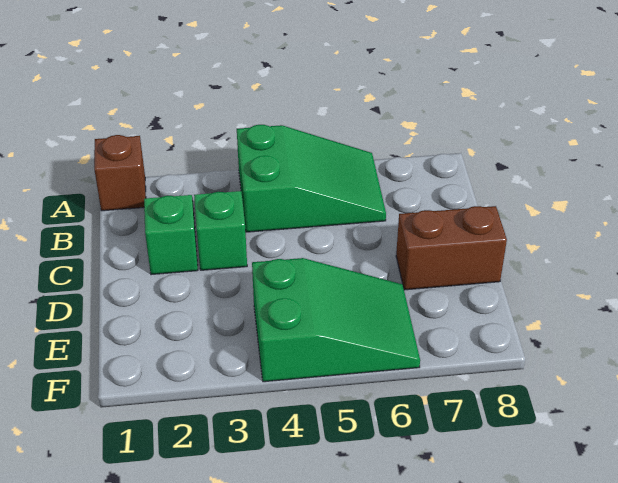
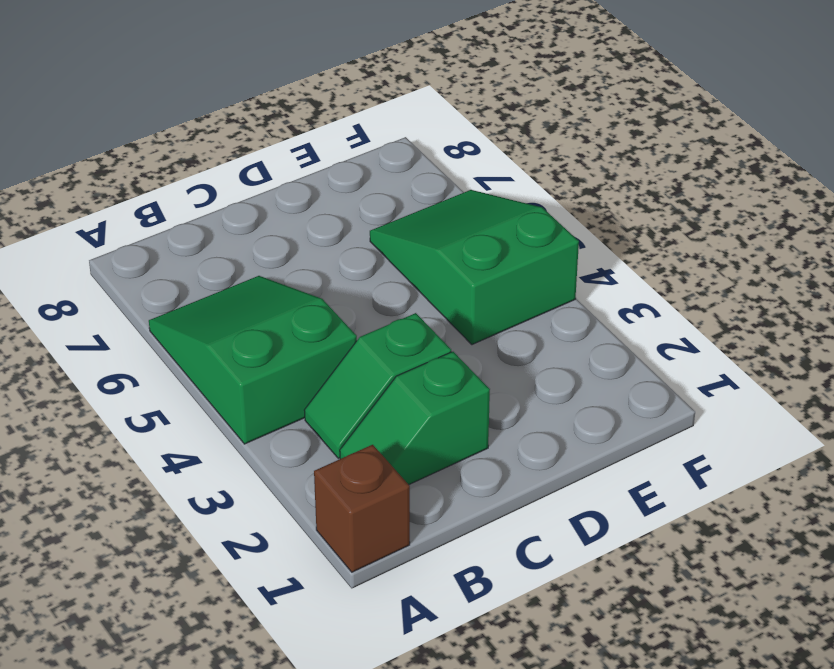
brown 1x2 brick [396,206,507,290] -> none

